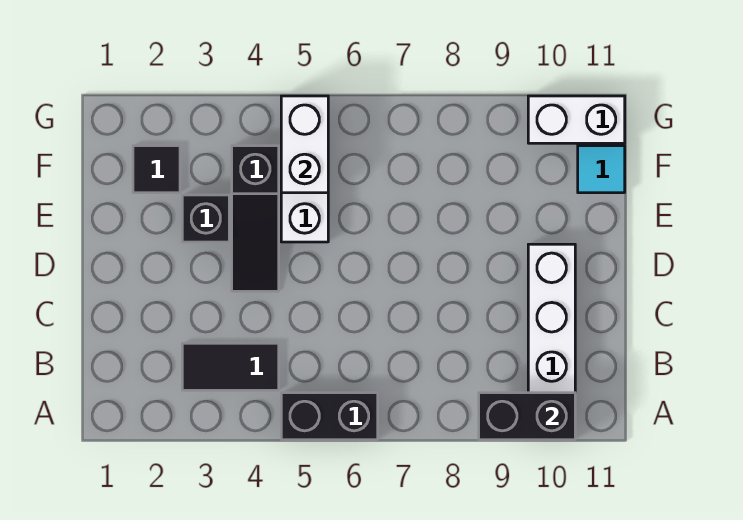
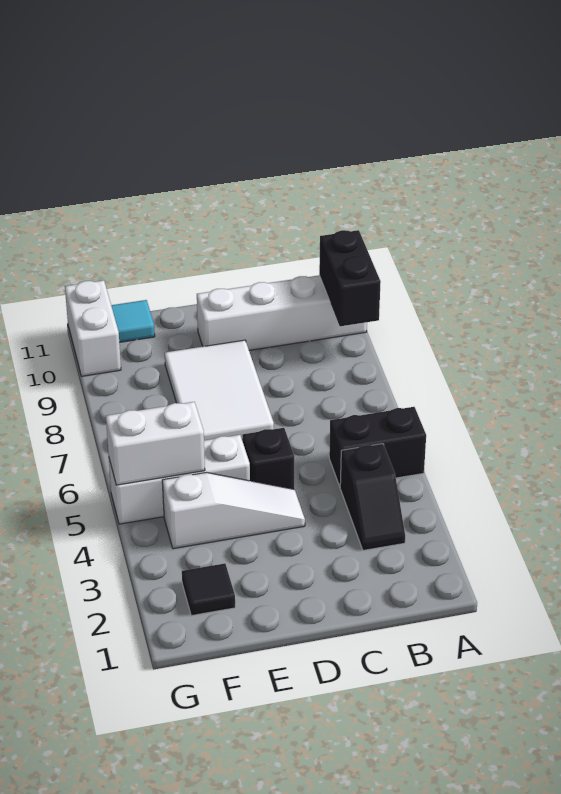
black 1x2 brick [281,393,378,440] -> black 1x2 brick turned to [329,407,426,487]
black 1x2 tile [182,343,279,390] -> black 1x2 slope [340,444,405,550]
black 1x3 slope [232,146,279,291] -> white 1x3 slope [162,473,305,549]
none -> white 2x3 tile [165,340,274,440]
black 1x1 brick [182,195,229,242] -> black 1x1 brick moved to [242,428,294,489]

